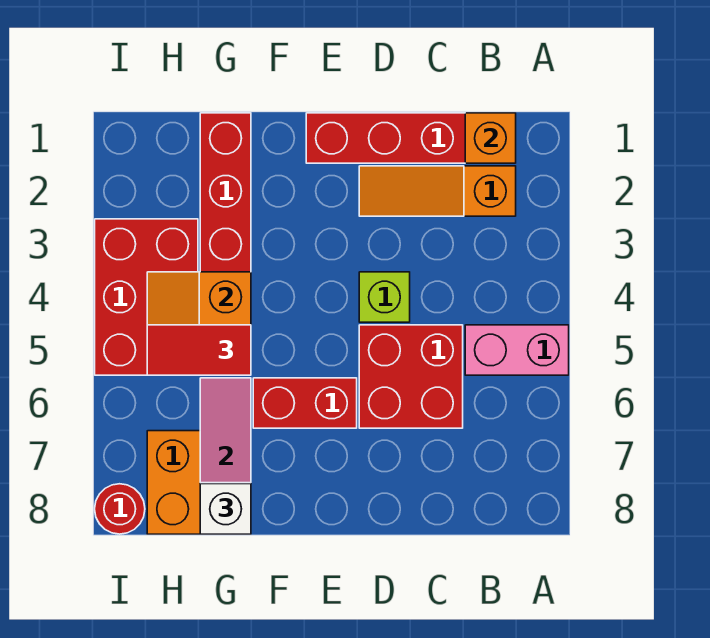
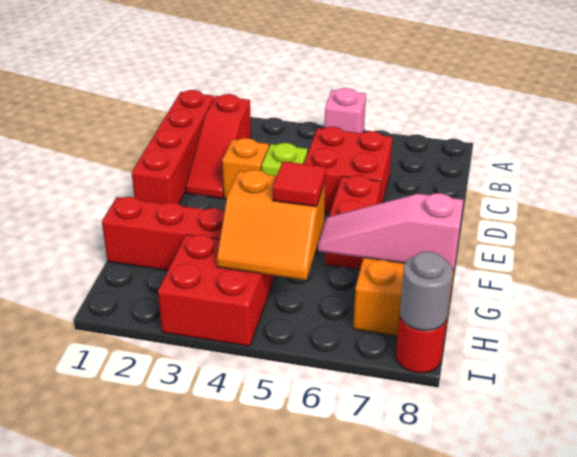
pink 1x2 brick [465,325,569,375] -> pink 1x1 brick [325,88,366,133]
orange 1x1 brick [465,113,516,163] -> orange 1x1 brick moved to [222,138,269,199]
orange 1x3 slope [359,166,516,216] -> red 1x3 slope [186,94,251,198]
red 1x2 tile [147,325,251,375] -> red 1x1 tile [273,161,326,207]
white 1x1 brick [200,484,251,534] -> none
red 2x3 brick [95,219,198,375] -> red 2x2 brick [158,235,272,346]
none -> grey 1x1 round brick [400,252,453,331]

